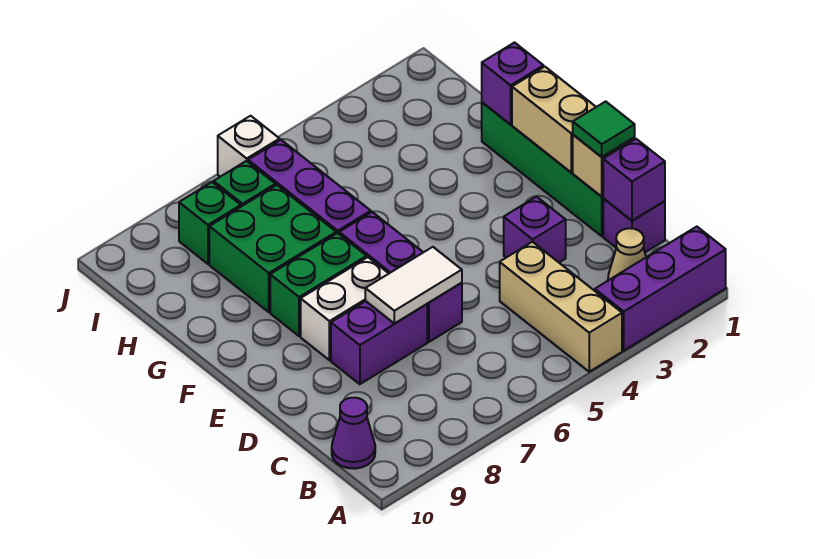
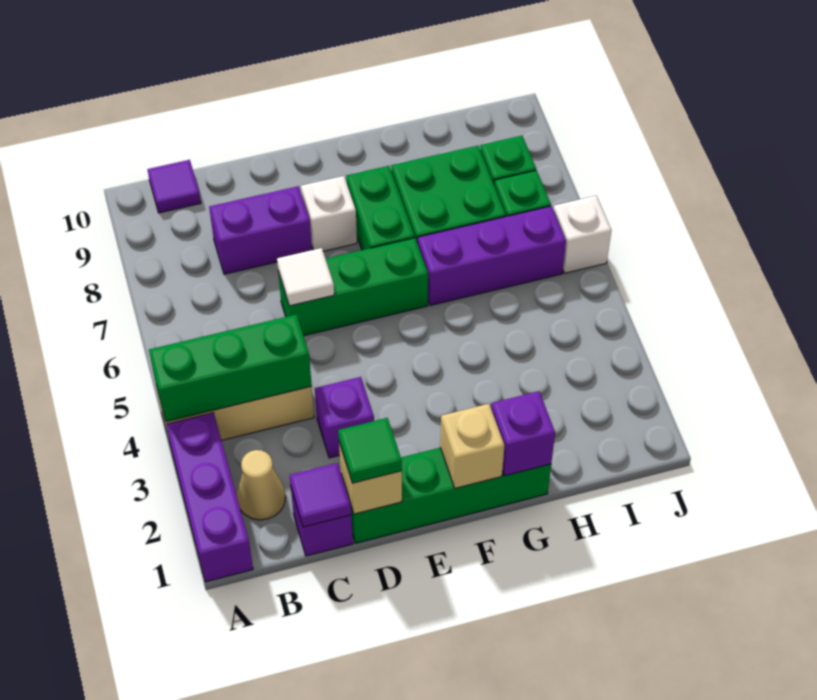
none -> green 1x3 brick [149,314,312,422]
purple 1x1 cone [332,398,375,469] -> purple 1x1 tile [147,160,201,213]
purple 1x1 brick [603,139,665,221] -> purple 1x1 tile [289,463,351,527]
purple 1x3 brick [339,212,462,342] -> green 1x3 brick [278,238,428,336]
white 1x2 tile [365,247,462,323] -> white 1x1 tile [277,248,334,306]
purple 1x2 brick [331,301,427,384] -> purple 1x2 brick turned to [209,186,312,274]
tan 1x2 brick [512,67,596,172] -> tan 1x1 brick [440,404,504,488]
white 1x2 brick [301,257,389,360] -> white 1x1 brick [301,176,357,251]

